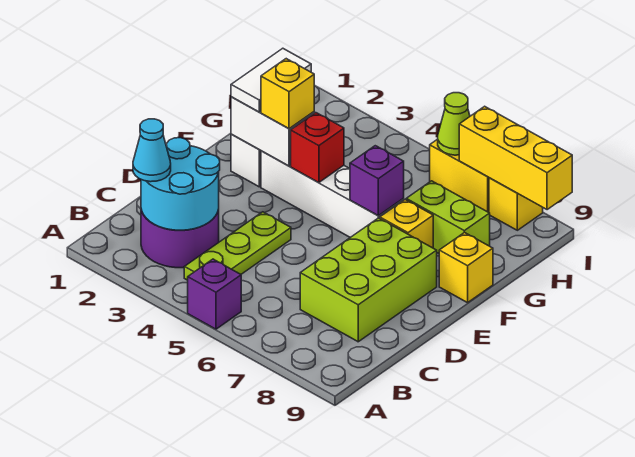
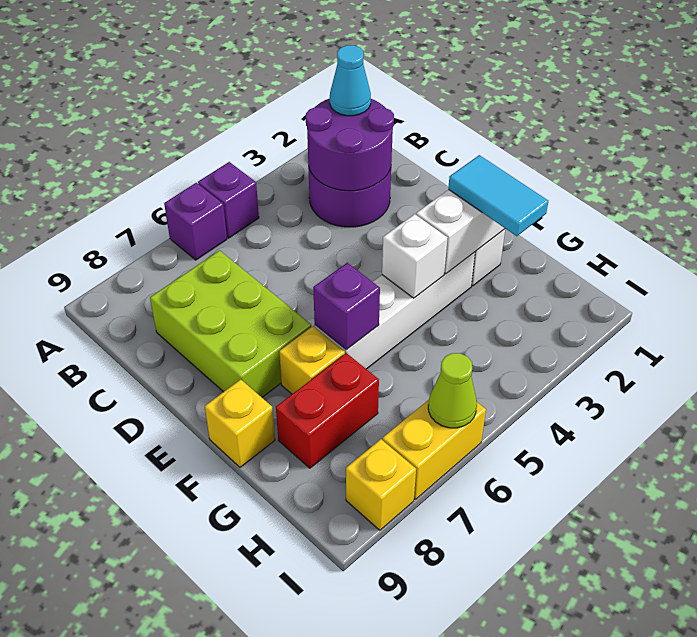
none -> purple 1x1 brick [164,183,227,260]
cyan 2x2 round brick [141,138,220,230] -> purple 2x2 round brick [306,98,394,191]
lime 1x3 plate [184,212,291,280] -> none
white 1x2 tile [231,48,311,112] -> cyan 1x2 tile [448,155,548,236]
yellow 1x1 brick [261,59,314,129] -> none
red 1x1 brick [291,113,344,183] -> white 1x1 brick [382,214,447,298]
lime 1x2 brick [406,181,490,253] -> red 1x2 brick [276,353,379,468]
yellow 1x3 brick [459,106,572,210] -> none

